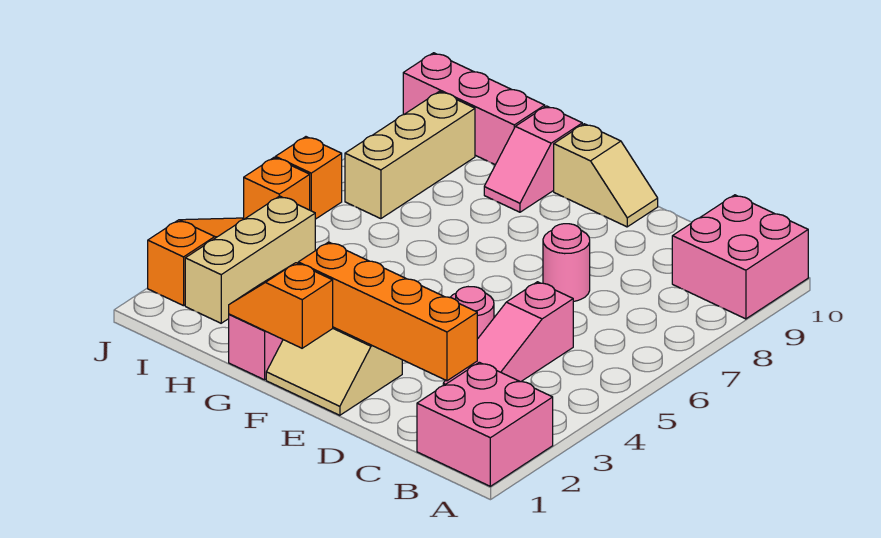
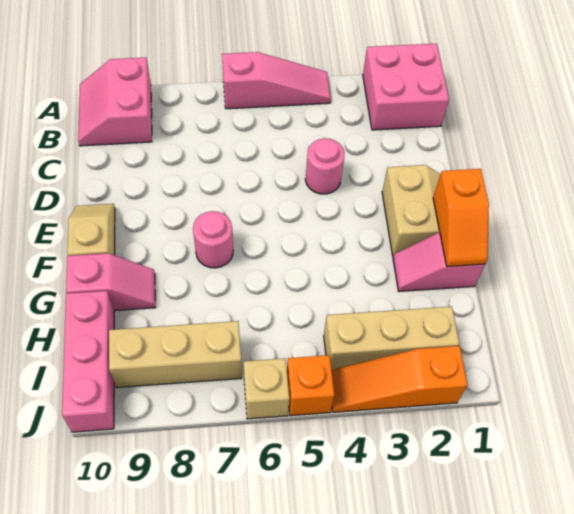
pink 2x2 brick [672,195,808,319] -> pink 2x2 slope [78,57,152,146]
orange 1x4 brick [298,242,477,381] -> none
pink 1x3 slope [443,282,573,386] -> pink 1x3 slope moved to [222,52,331,109]
pink 1x1 round brick [543,224,590,302] -> pink 1x1 round brick moved to [193,211,233,268]
orange 1x1 brick [275,137,342,219] -> tan 1x1 brick [244,358,289,419]

